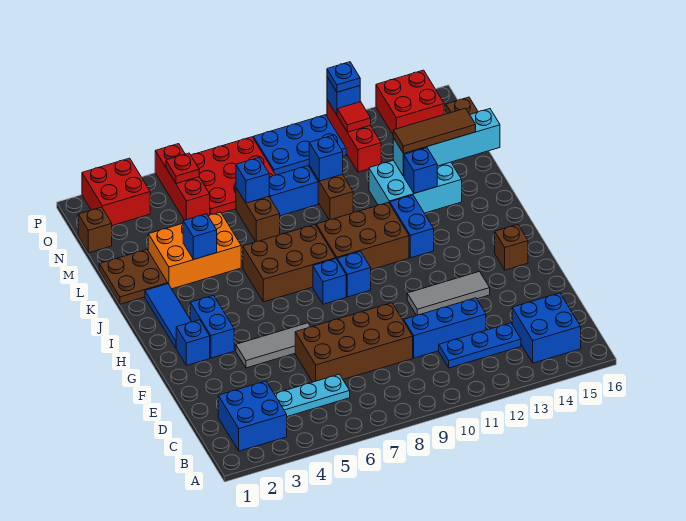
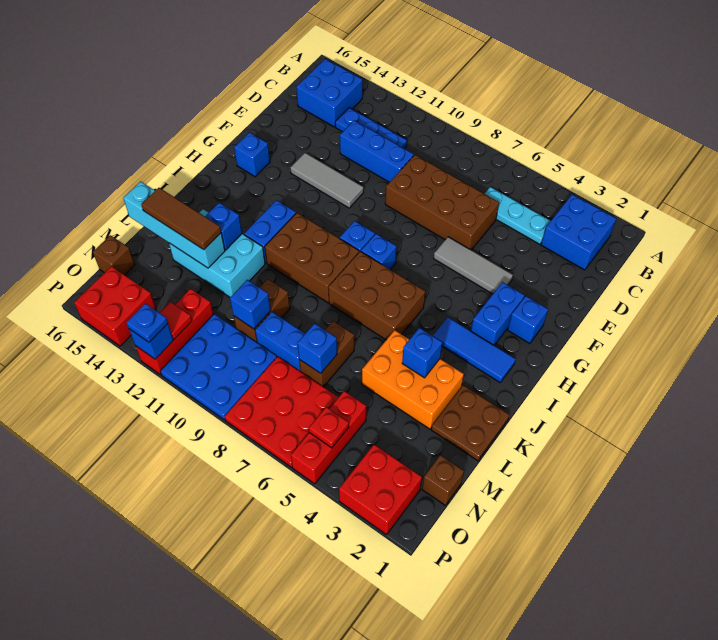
brown 1x1 brick [495,225,528,270] -> blue 1x1 brick [234,132,270,177]
blue 1x3 tile [145,284,191,348] -> blue 1x3 tile turned to [433,317,516,382]
blue 2x3 plate [253,115,346,175] -> blue 3x3 plate [160,314,277,420]

